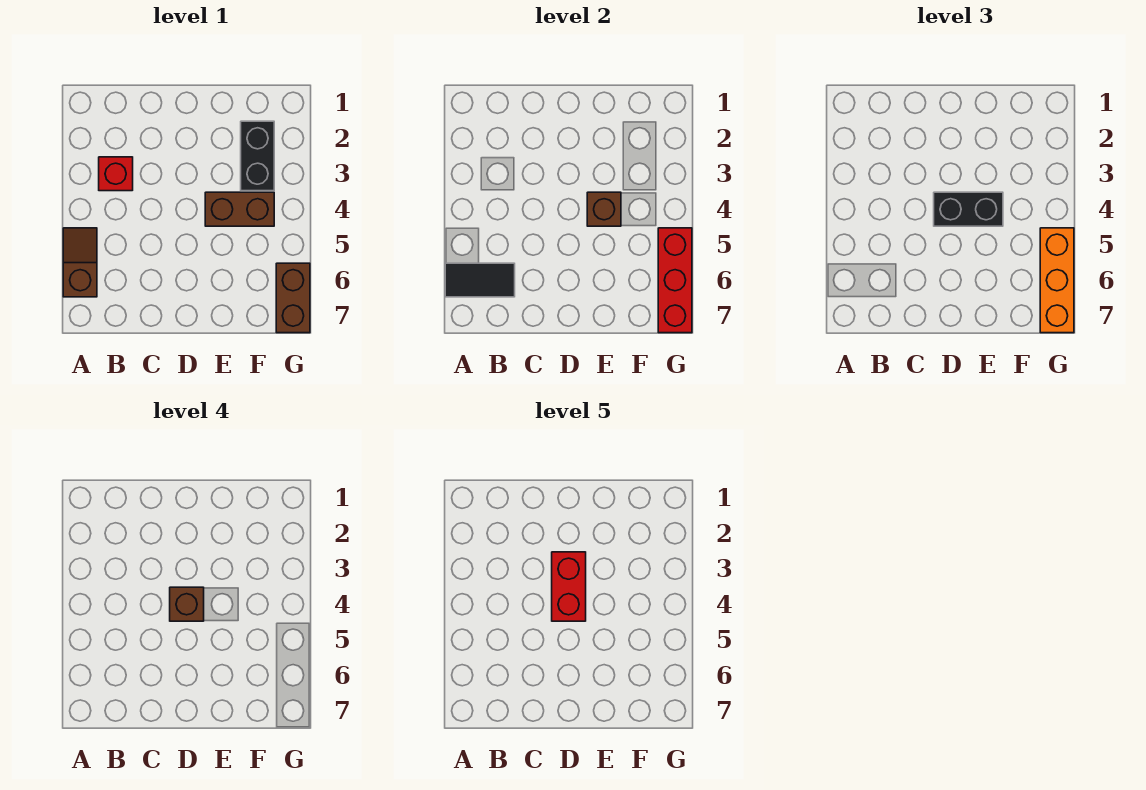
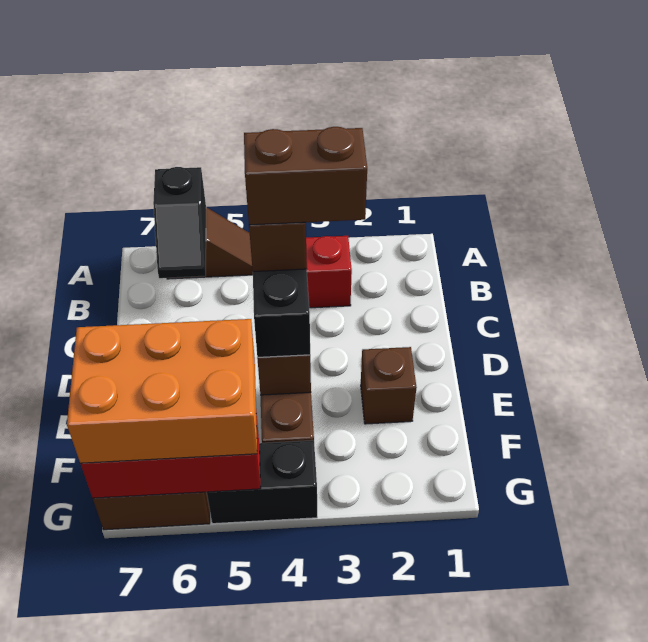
black 1x2 tile [445,263,515,297] -> black 1x2 slope [153,167,206,278]
red 1x2 brick [552,552,586,621] -> brown 1x2 brick [244,127,367,225]
none -> brown 1x1 brick [361,347,417,424]
black 1x2 brick [241,121,274,191] -> black 1x2 brick moved to [207,440,317,524]
orange 1x3 brick [1040,228,1074,333] -> orange 2x3 brick [67,319,257,463]

